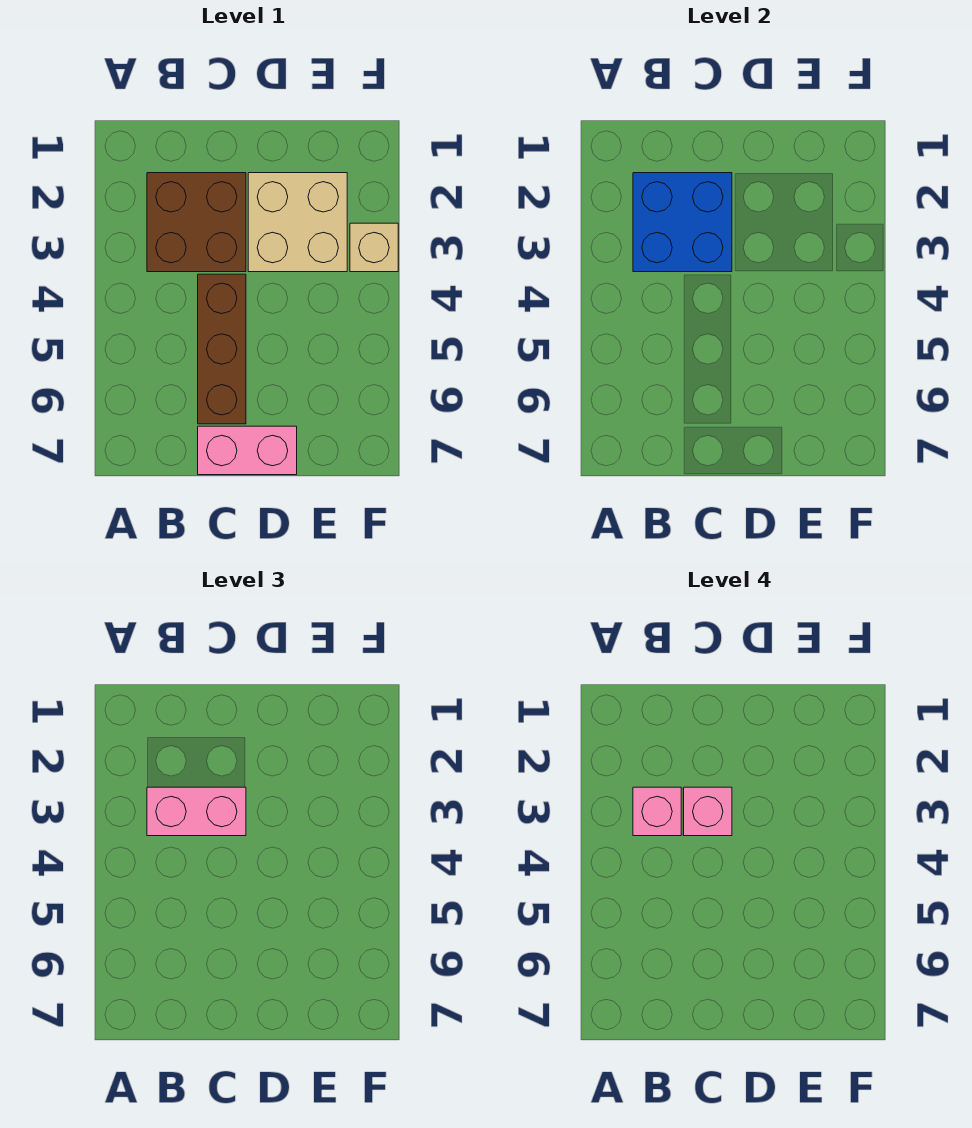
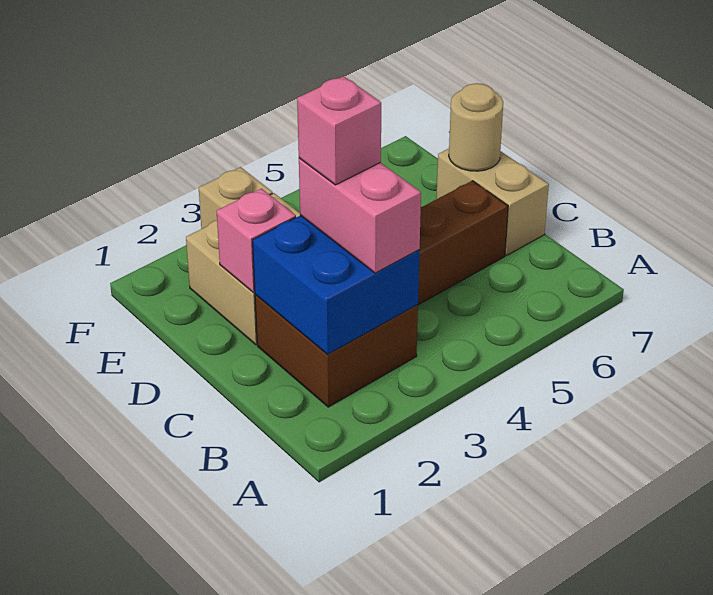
pink 1x1 brick [633,787,681,836] -> pink 1x1 brick moved to [217,189,296,292]
pink 1x2 brick [198,426,297,475] -> tan 1x2 brick [436,149,549,255]
none -> tan 1x1 round brick [449,83,503,171]

